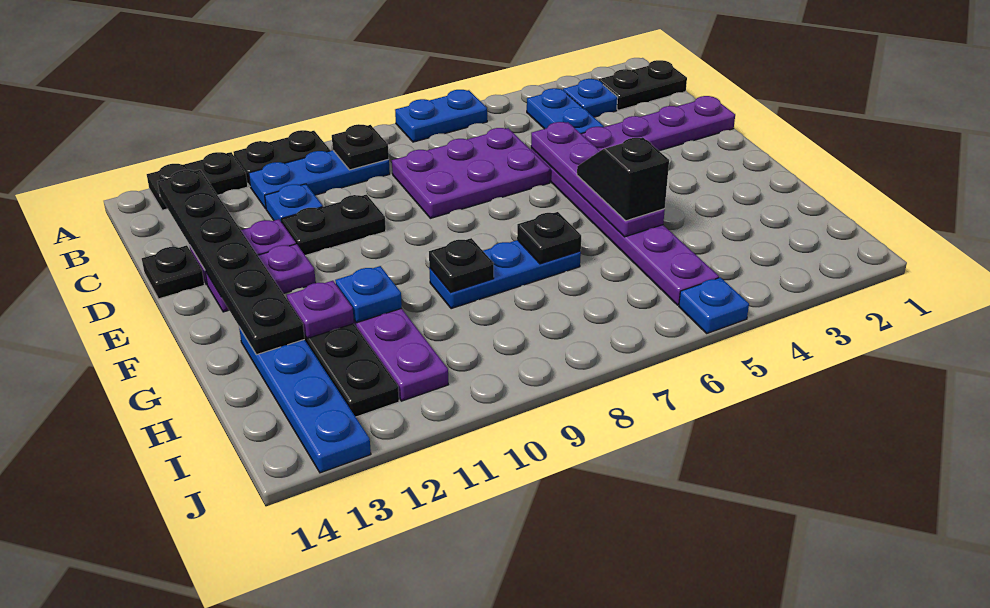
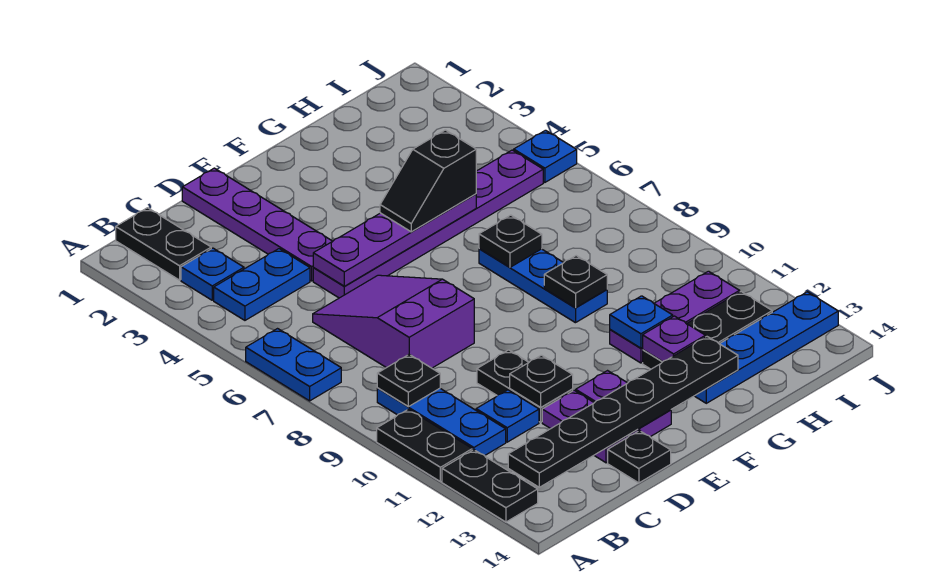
purple 2x3 plate [392,128,550,218] -> purple 2x3 slope [313,275,474,368]
none -> black 1x1 plate [510,355,573,408]

